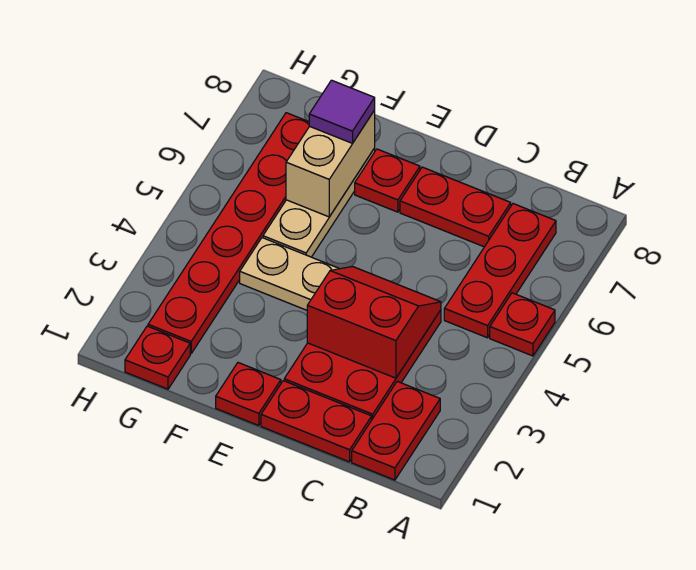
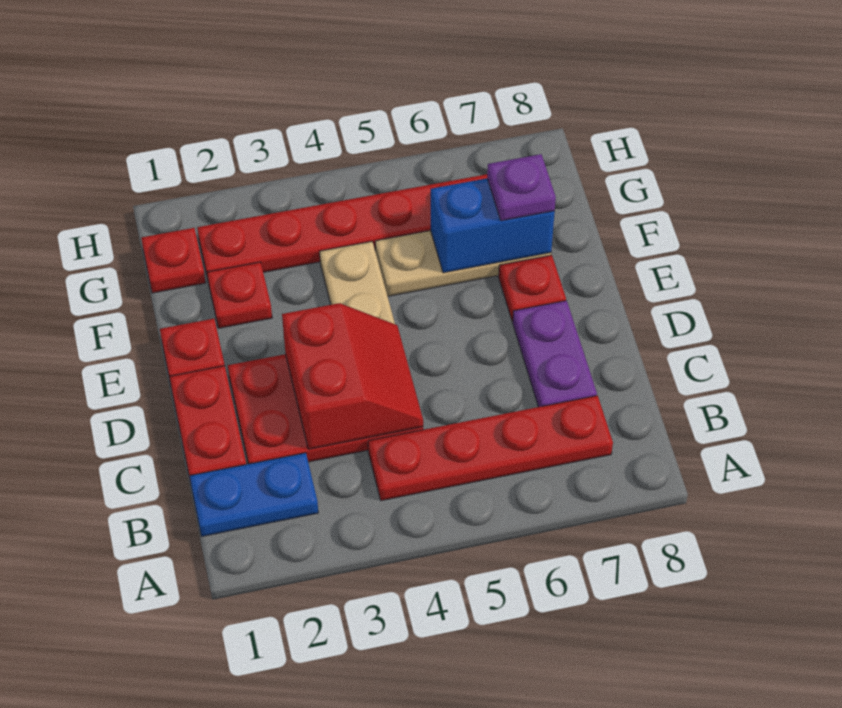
red 1x1 plate [490,293,555,356] -> red 1x1 plate moved to [207,262,272,328]
red 1x2 plate [352,381,440,480] -> blue 1x2 plate [190,453,318,536]
red 1x3 plate [444,204,556,338] -> red 1x4 plate [368,396,613,501]
red 1x2 plate [400,167,511,247] -> purple 1x2 plate [513,301,597,407]
tan 1x2 brick [286,110,375,217] -> blue 1x2 brick [431,178,555,273]
purple 1x1 tile [309,80,375,143] -> purple 1x1 plate [487,154,556,221]

